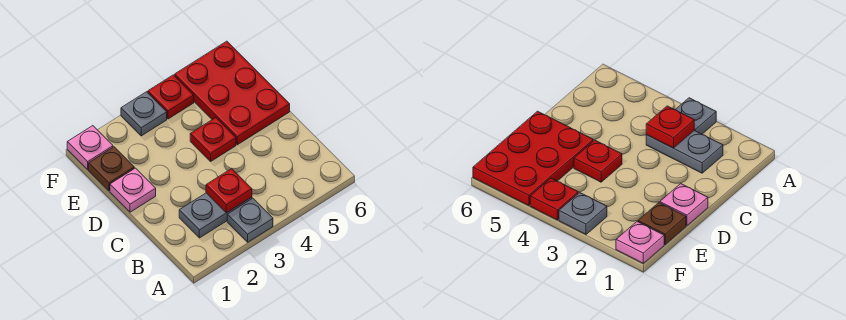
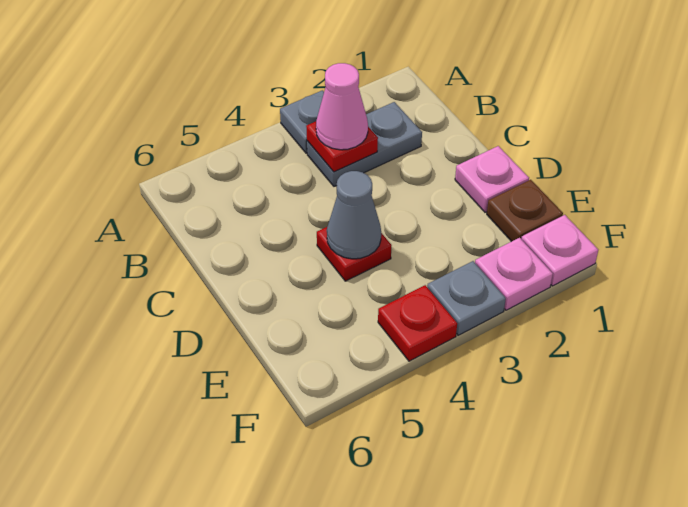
none -> pink 1x1 cone [316,63,368,150]
none -> grey 1x1 cone [327,171,381,259]
red 2x3 plate [175,41,290,145] -> none
none -> pink 1x1 plate [475,238,553,310]

